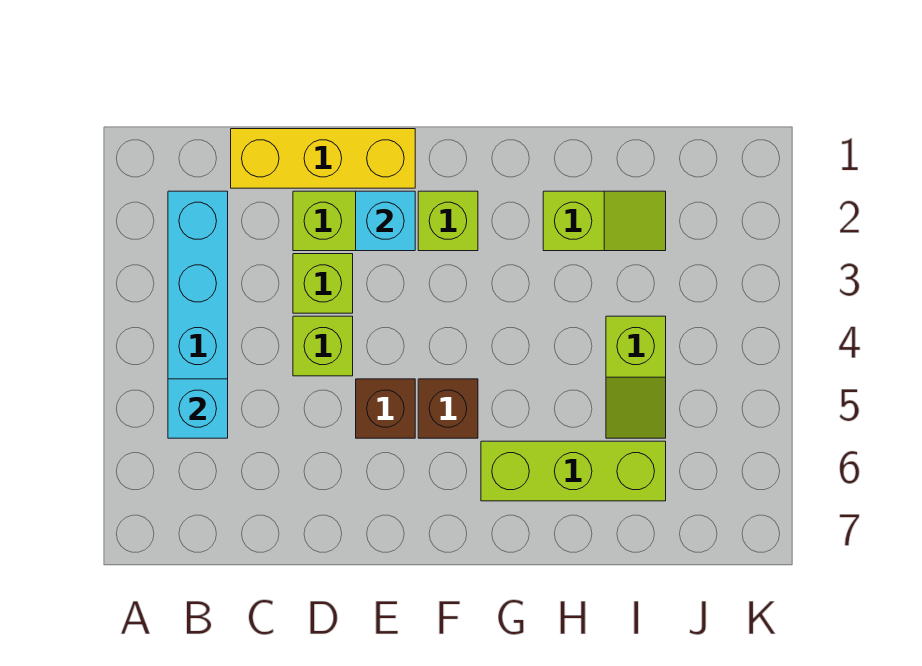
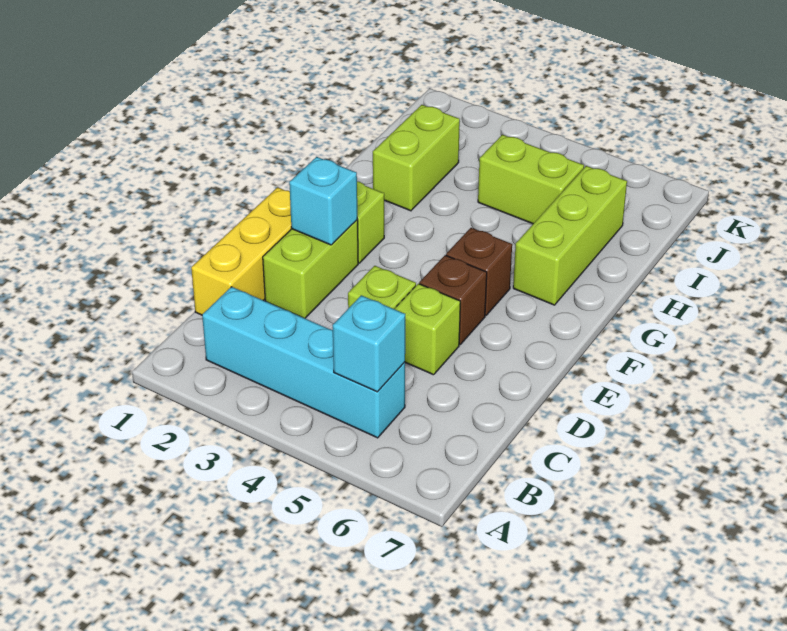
lime 1x1 brick [293,254,353,313] -> lime 1x1 brick moved to [395,284,460,375]
lime 1x2 slope [543,191,666,251] -> lime 1x2 brick [373,105,460,211]
lime 1x2 slope [606,316,666,438] -> lime 1x2 brick [478,135,584,224]

